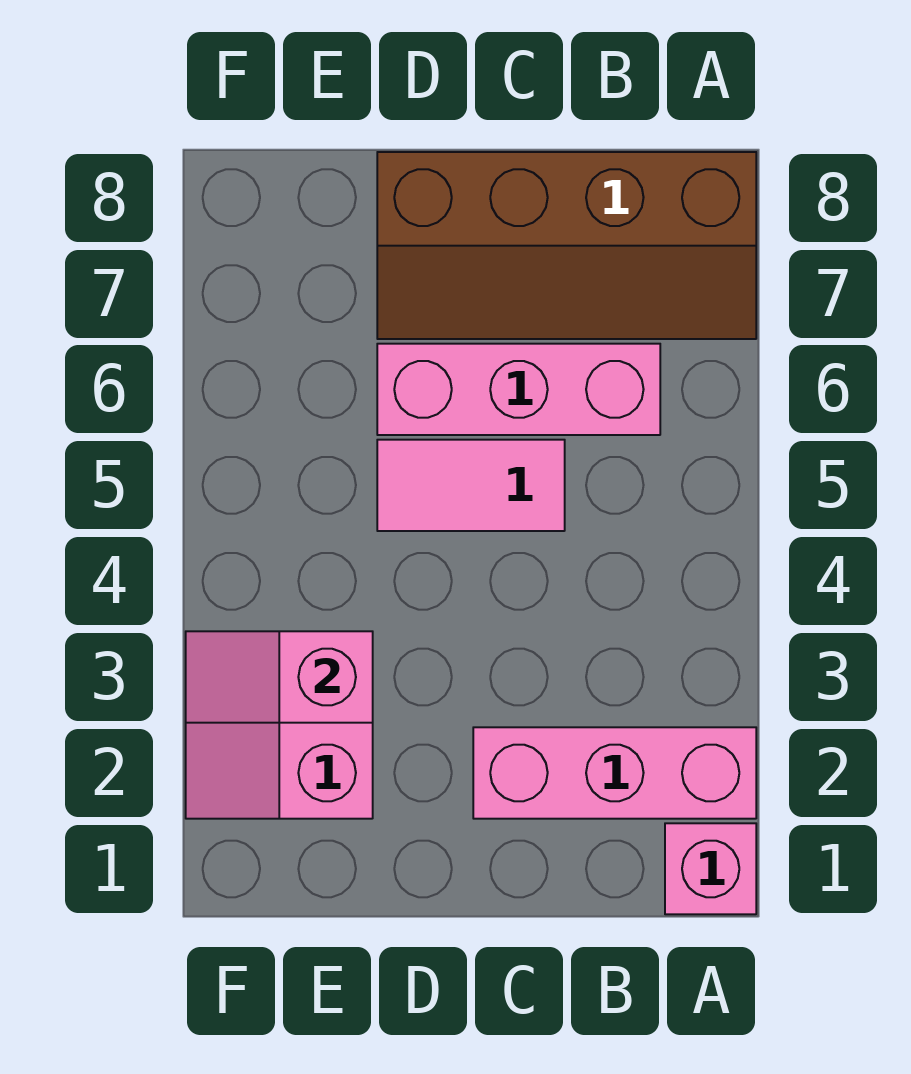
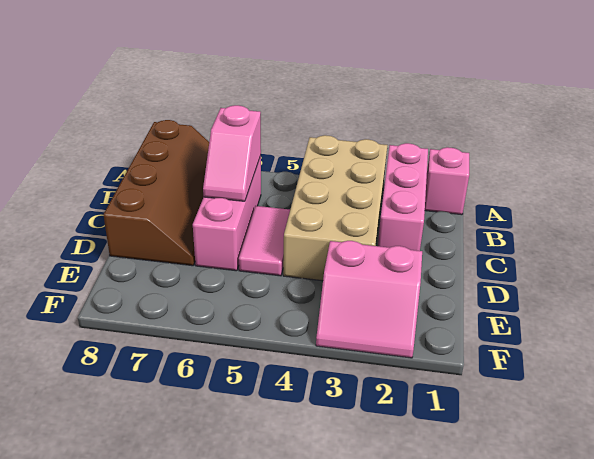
none -> tan 2x4 brick [283,135,387,281]
pink 1x2 slope [186,631,373,723] -> pink 1x2 slope moved to [203,105,261,201]

